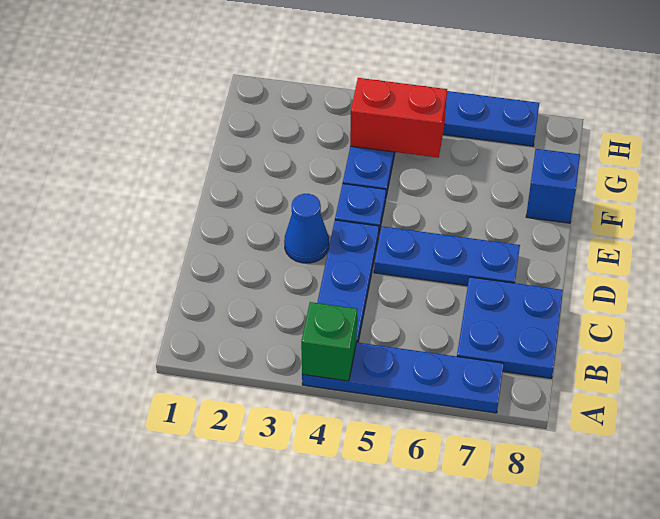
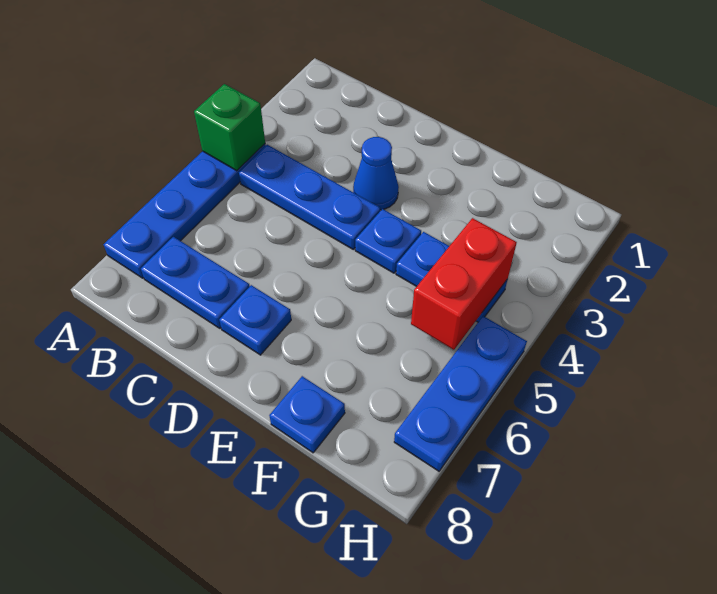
blue 2x2 plate [457,277,563,378] -> blue 1x2 plate [141,237,250,328]
blue 1x3 plate [374,226,520,286] -> blue 1x1 plate [219,285,291,355]
blue 1x1 brick [526,149,580,223] -> blue 1x1 plate [269,376,345,453]

